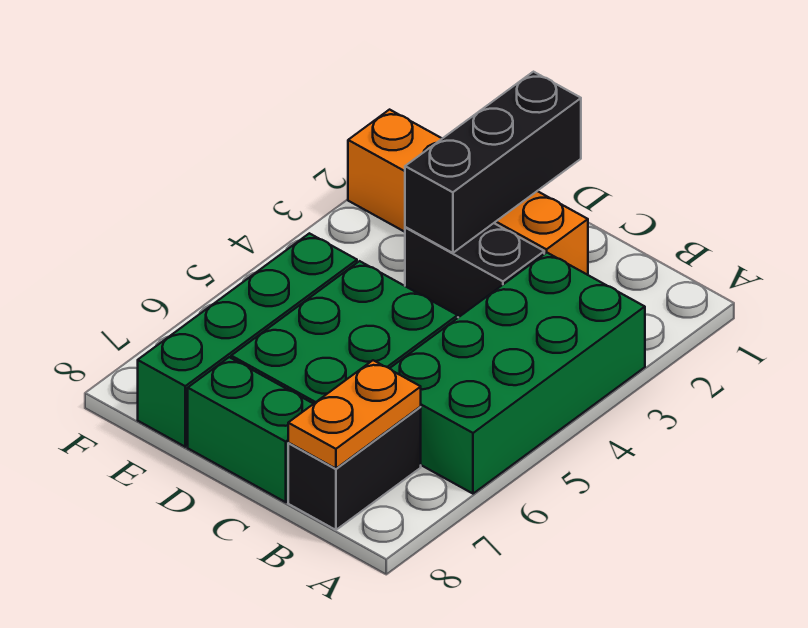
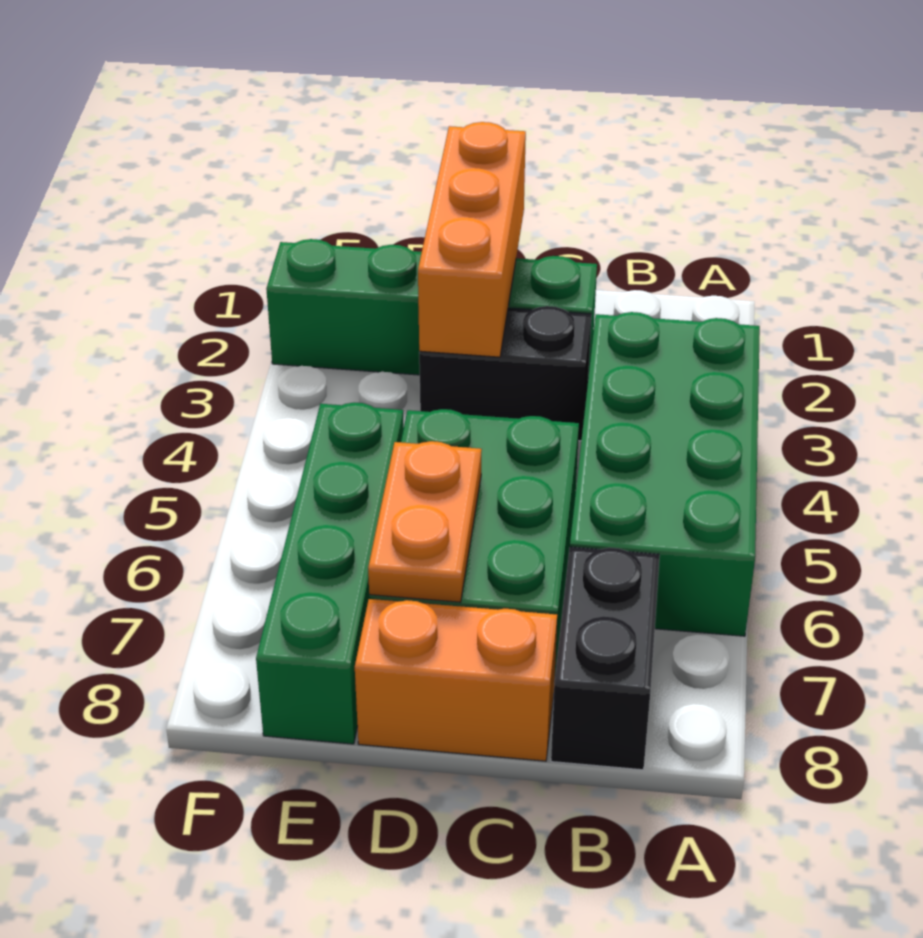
orange 1x2 plate [288,360,421,469] -> orange 1x2 plate moved to [368,441,482,602]
orange 1x4 brick [348,110,588,275] -> green 1x4 brick [266,239,597,377]
green 1x2 brick [188,357,313,502] -> orange 1x2 brick [355,599,557,761]
black 1x3 brick [405,72,581,253] -> orange 1x3 brick [418,122,526,357]

